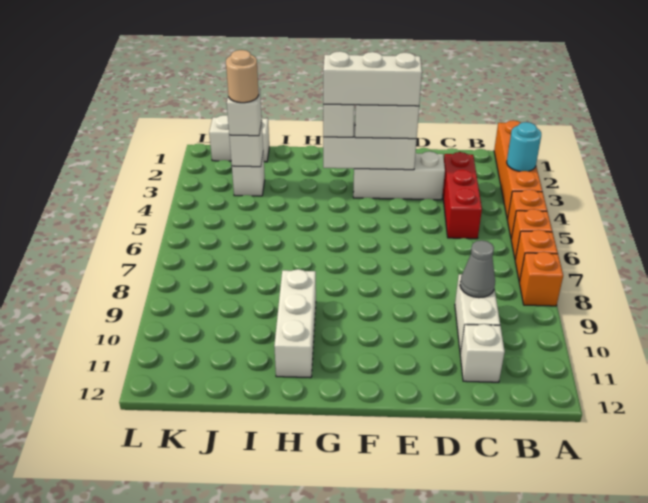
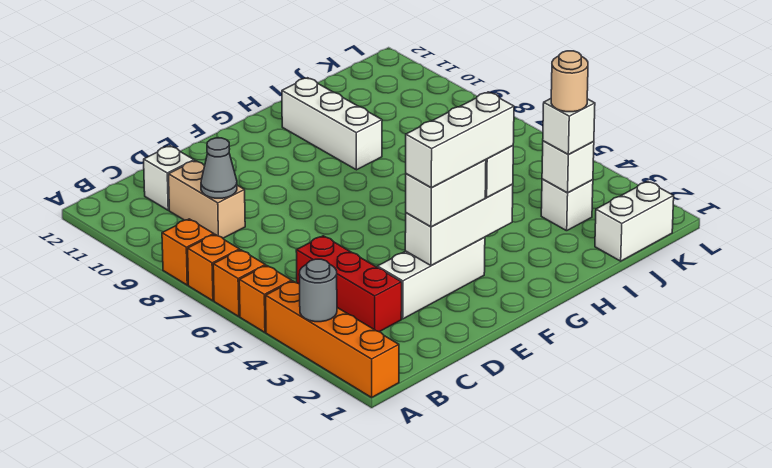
cyan 1x1 round brick [507,122,541,171] -> grey 1x1 round brick [299,259,337,322]
white 1x2 brick [455,274,500,353] -> tan 1x2 brick [169,161,245,238]

